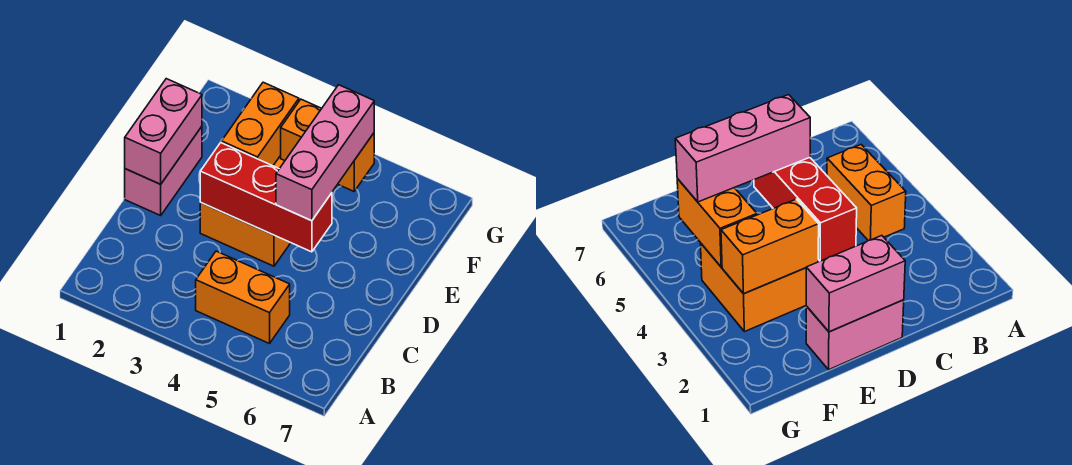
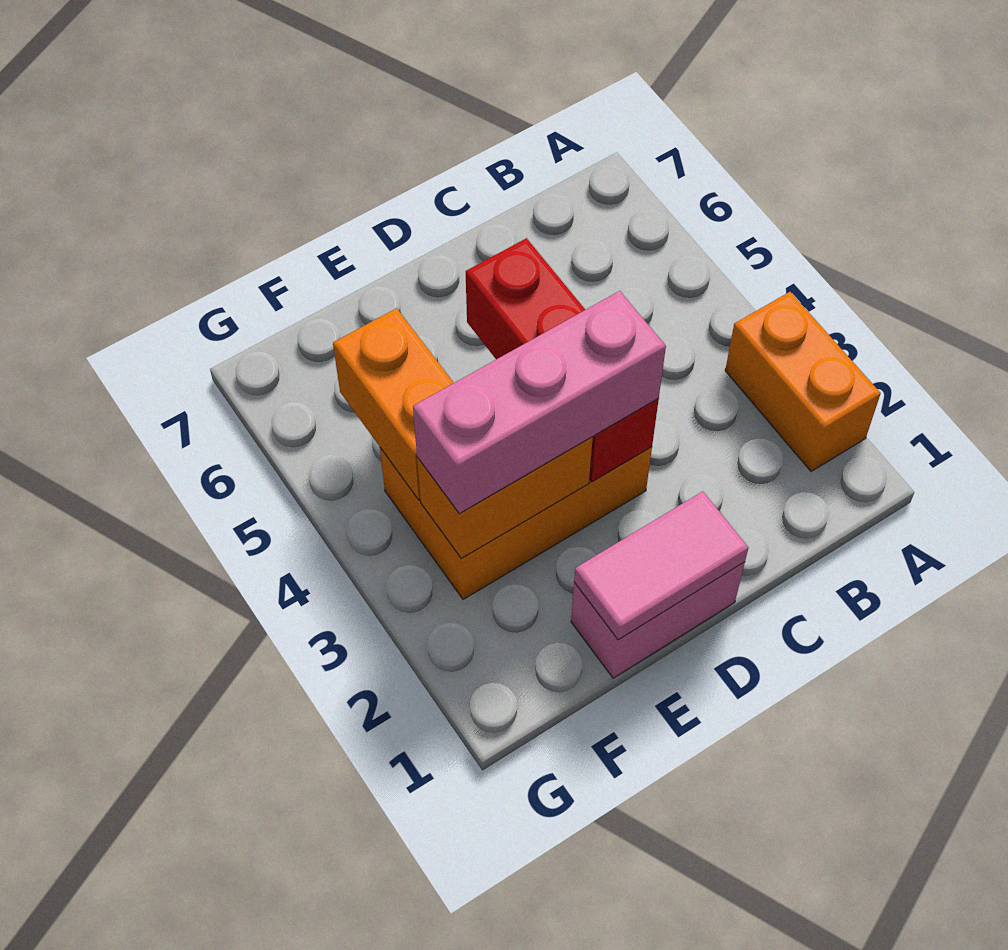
orange 1x2 brick [196,251,290,344] -> orange 1x2 brick moved to [725,292,881,472]
pink 1x2 brick [125,79,202,184] -> pink 1x2 tile [574,491,748,640]
pink 1x3 brick [276,85,374,221] -> pink 1x3 brick moved to [413,291,666,514]

